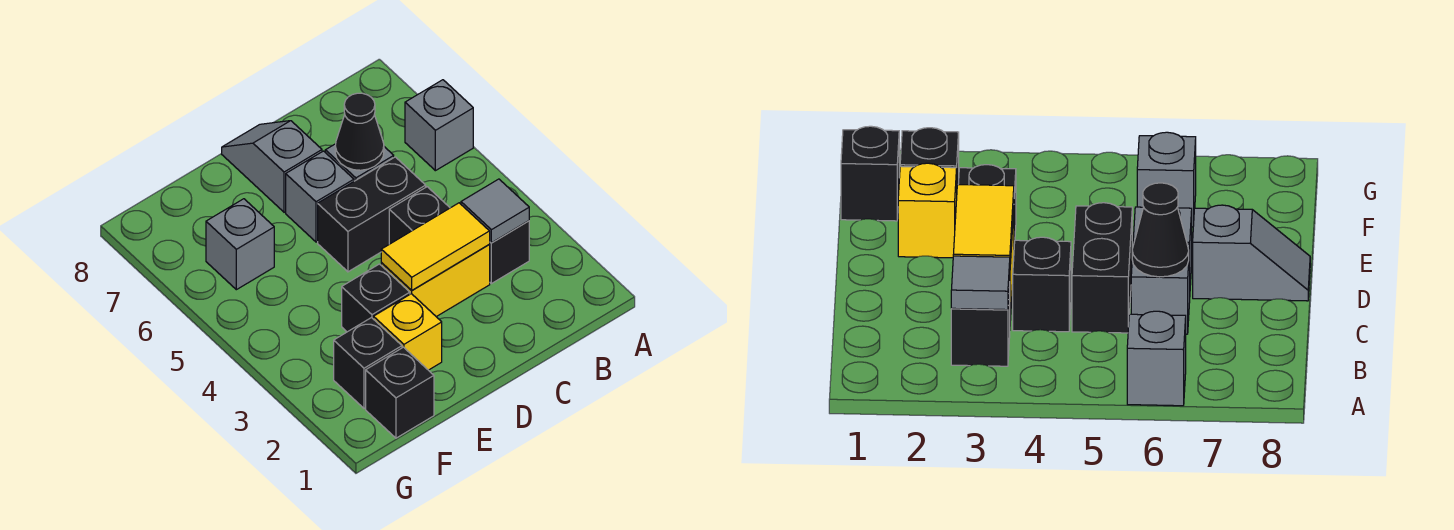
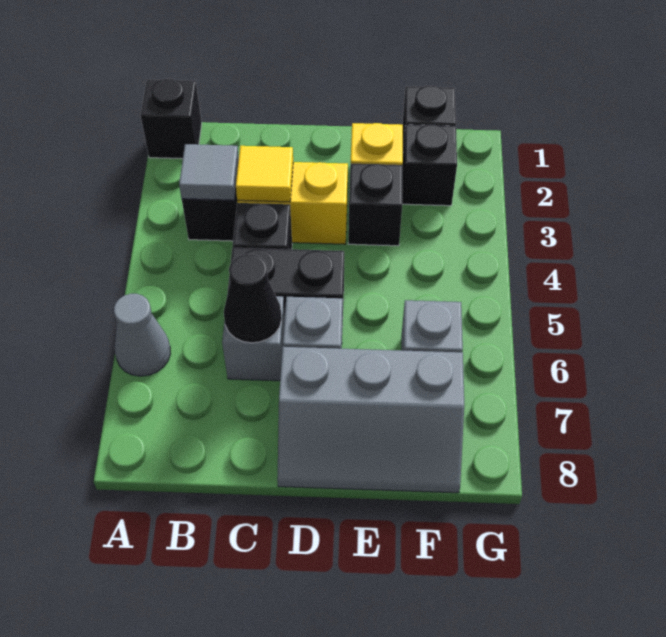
none -> black 1x1 brick [141,79,202,159]
grey 1x1 brick [405,80,473,171] -> grey 1x1 cone [114,294,170,376]
yellow 1x2 tile [381,203,490,290] -> yellow 1x1 tile [236,146,293,202]
grey 1x2 slope [222,121,322,212] -> grey 2x3 slope [277,347,464,493]

